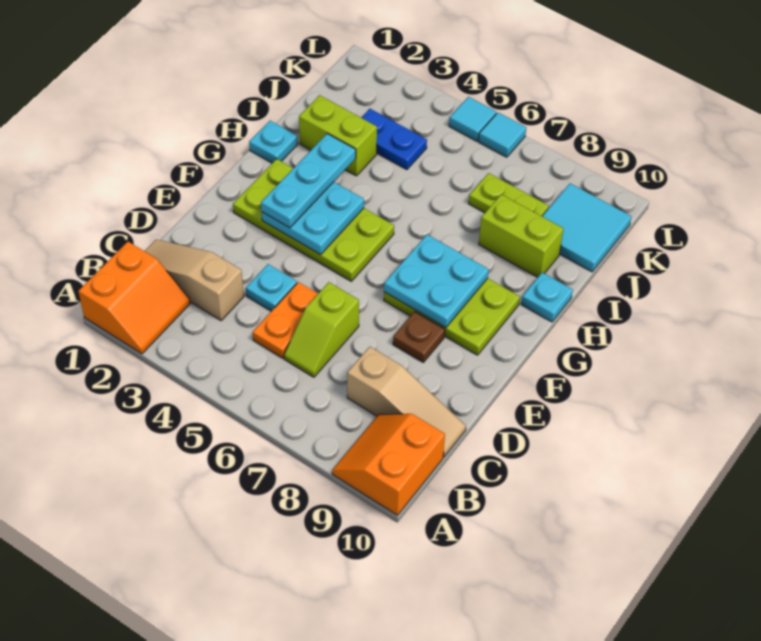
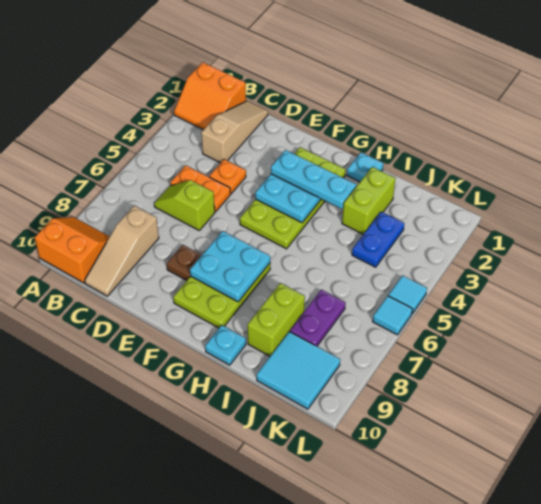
cyan 1x1 plate [246,264,297,311] -> orange 1x1 plate [209,159,246,193]
lime 1x2 plate [469,173,549,216] -> purple 1x2 plate [290,290,345,346]

